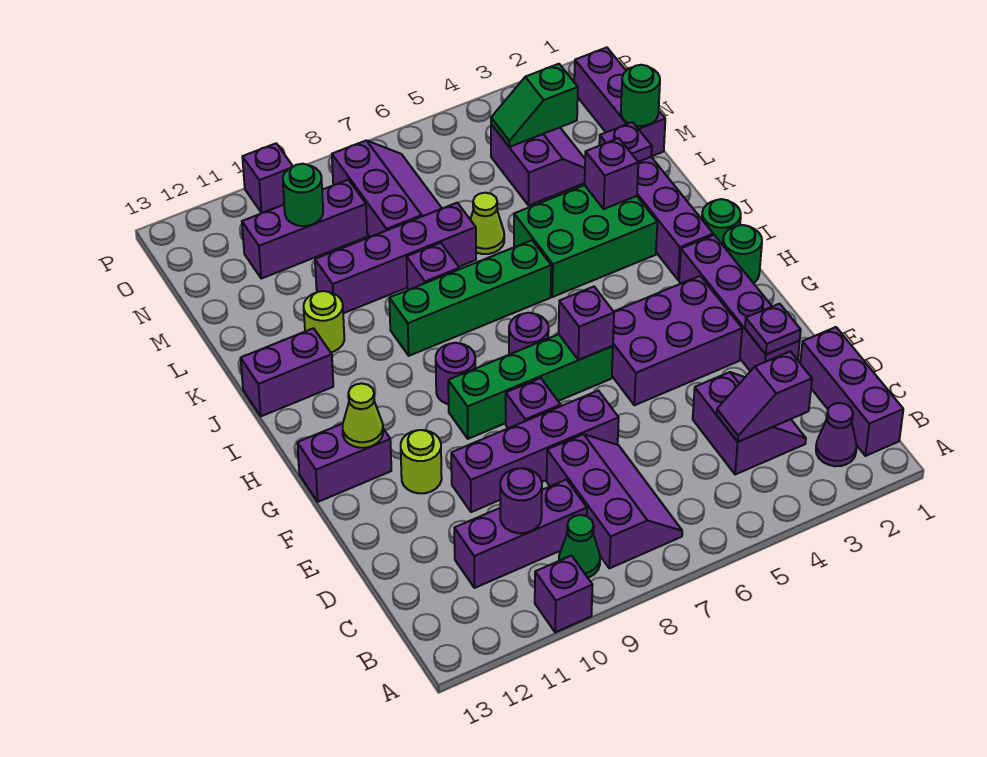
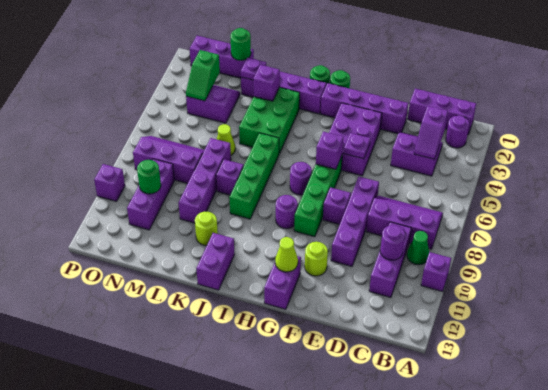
purple 1x1 cone [816,403,857,466] -> purple 1x1 round brick [446,115,469,148]
purple 1x1 plate [745,304,801,354] -> purple 1x1 plate moved to [344,133,370,159]

